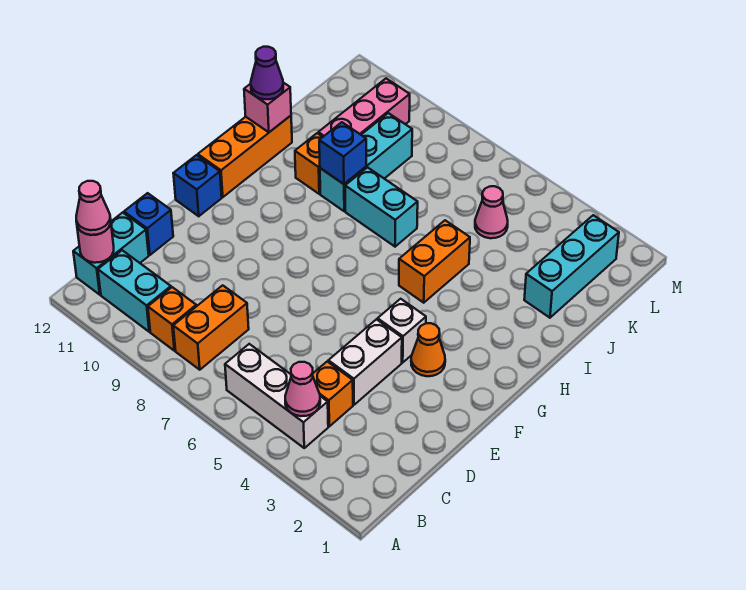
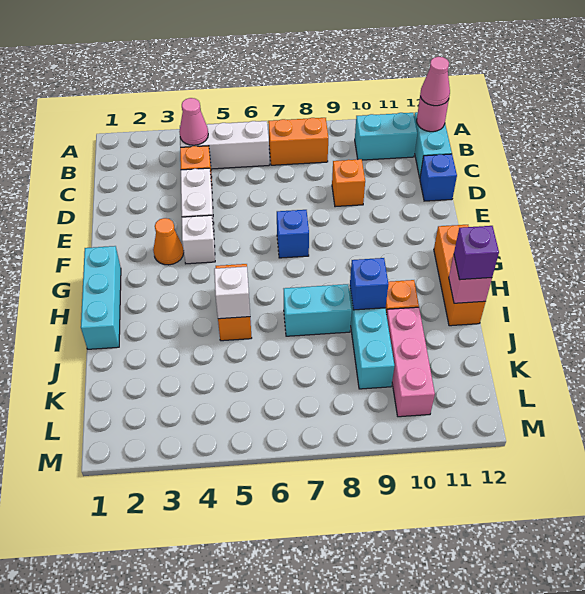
orange 1x2 brick [173,285,249,370] -> orange 1x2 brick turned to [268,118,328,165]
orange 1x1 brick [148,287,196,351] -> orange 1x1 brick moved to [332,159,365,207]
blue 1x1 brick [173,155,222,216] -> blue 1x1 brick moved to [277,210,309,258]
none -> white 1x1 brick [214,267,250,319]
purple 1x1 cone [251,47,283,99] -> purple 1x1 brick [454,226,499,280]
cyan 1x3 brick [524,215,619,318] -> cyan 1x3 brick moved to [81,246,121,349]
pink 1x1 cone [475,186,508,238] -> none

